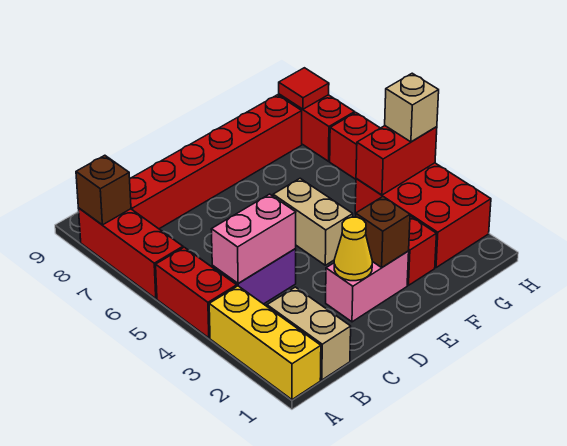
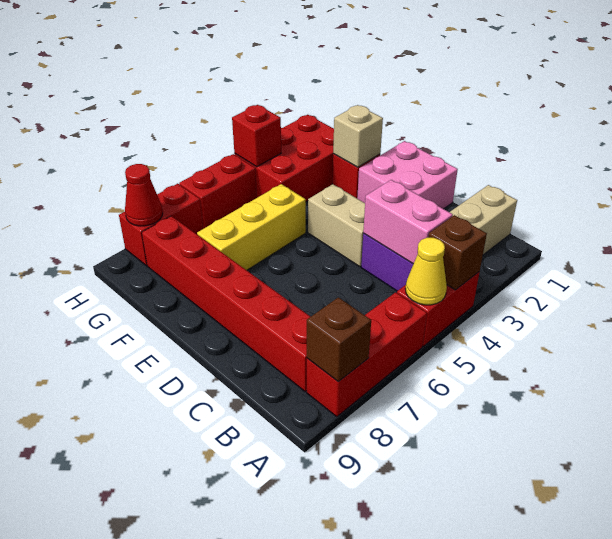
yellow 1x3 brick [209,286,321,400] -> yellow 1x3 brick moved to [197,184,306,270]
pink 1x2 brick [326,251,409,322] -> pink 2x2 brick [357,141,458,209]
yellow 1x1 cone [334,217,372,281] -> yellow 1x1 cone moved to [405,238,447,305]
brown 1x1 brick [356,197,410,267] -> brown 1x1 brick moved to [428,215,487,290]
tan 1x2 brick [273,178,353,265] -> tan 1x2 brick turned to [308,184,365,267]
red 1x2 brick [356,126,437,195] -> red 1x1 brick [232,105,281,167]
tan 1x1 brick [385,73,439,142] -> tan 1x1 brick moved to [333,105,383,167]
red 1x1 tile [279,68,329,109] -> red 1x1 cone [125,164,163,226]

